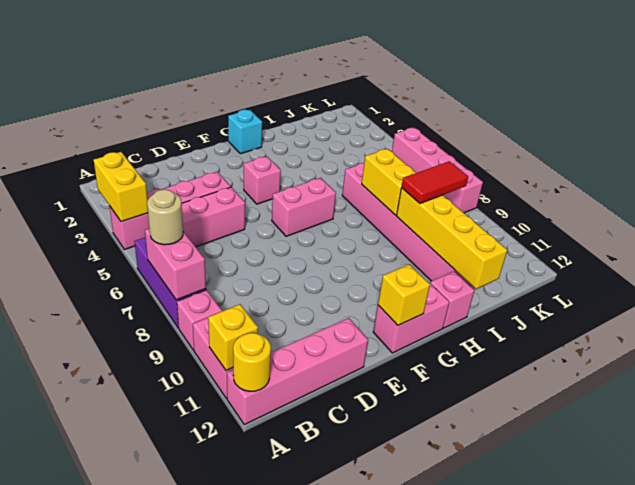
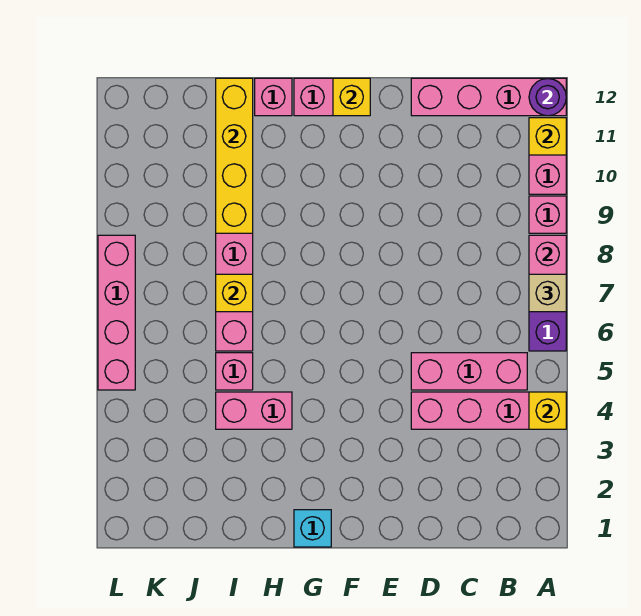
yellow 1x2 brick [94,152,148,222] -> yellow 1x1 brick [529,392,566,429]
tan 1x1 round brick [147,189,183,245] -> tan 1x1 brick [529,274,566,312]
yellow 1x1 round brick [233,333,271,391] -> purple 1x1 round brick [529,79,566,116]
pink 1x1 brick [244,156,281,204] -> pink 1x1 brick moved to [216,353,253,390]
pink 1x2 brick [272,178,336,236] -> pink 1x2 brick moved to [216,392,292,429]
yellow 1x2 brick [362,149,416,215] -> yellow 1x1 brick [216,274,253,312]
red 1x2 tile [401,161,468,204] -> none

